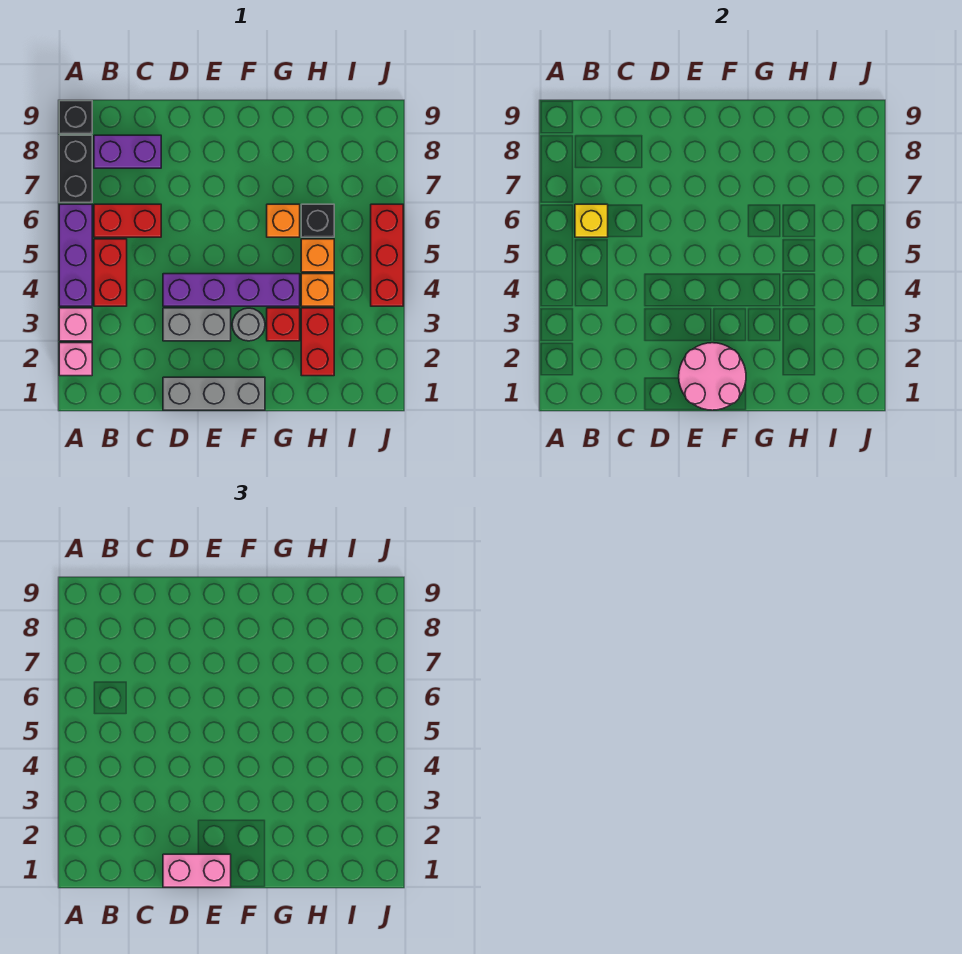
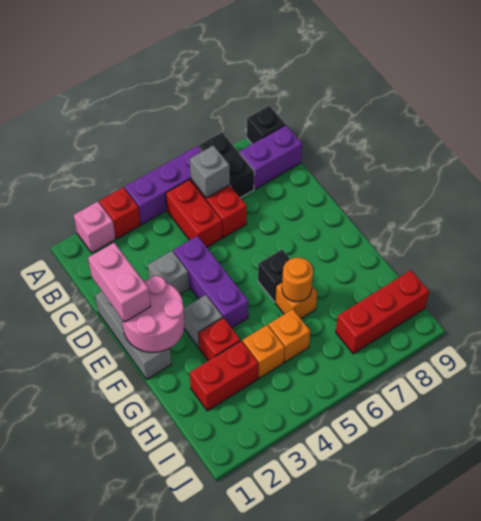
pink 1x1 brick [59,308,92,341] -> red 1x1 brick [99,187,141,239]
black 1x2 brick [59,135,92,203] -> black 1x2 brick turned to [199,132,254,198]
red 1x2 brick [94,239,127,306] -> red 1x2 brick turned to [166,180,222,247]
yellow 1x1 brick [575,204,608,237] -> grey 1x1 brick [190,145,230,198]
purple 1x2 brick [94,135,161,168] -> purple 1x2 brick turned to [240,125,302,189]
grey 1x2 brick [163,308,231,341] -> grey 1x1 brick [148,251,189,294]
purple 1x4 brick [163,274,300,306] -> purple 1x3 brick [173,236,248,328]
grey 1x1 round brick [232,308,265,341] -> grey 1x1 brick [184,295,223,348]
none -> orange 1x1 round brick [282,257,313,302]
black 1x1 brick [301,204,334,237] -> black 1x1 brick moved to [258,250,290,302]
red 1x3 brick [371,204,403,306] -> red 1x3 brick moved to [336,270,429,354]

